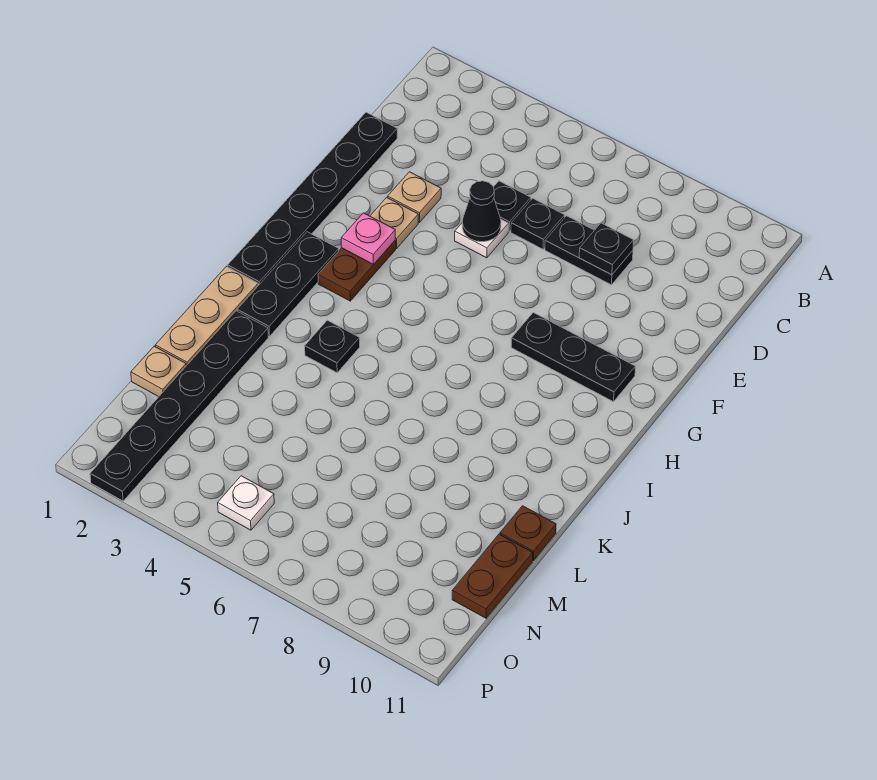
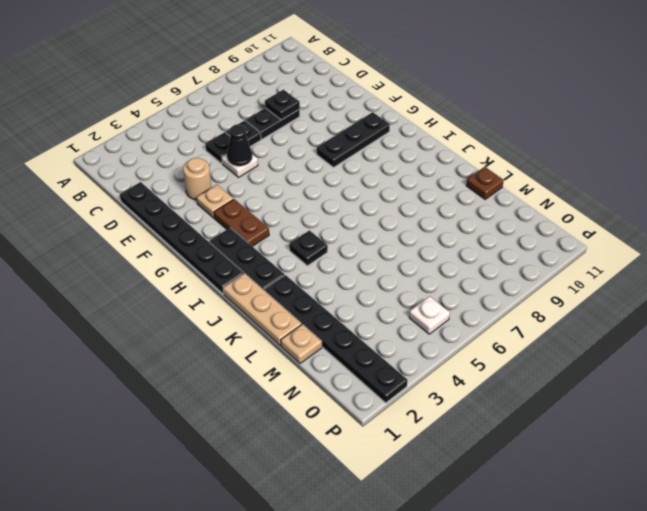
tan 1x1 plate [388,172,441,223] -> tan 1x1 round brick [183,158,211,200]
pink 1x1 plate [341,213,395,264] -> none
brown 1x2 plate [452,534,533,618] -> none

